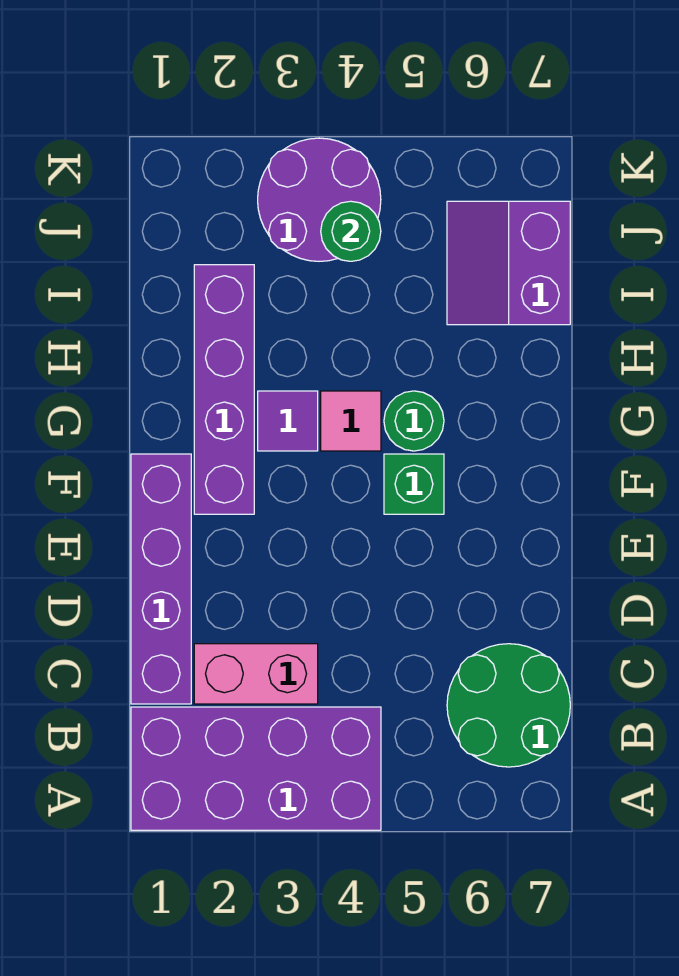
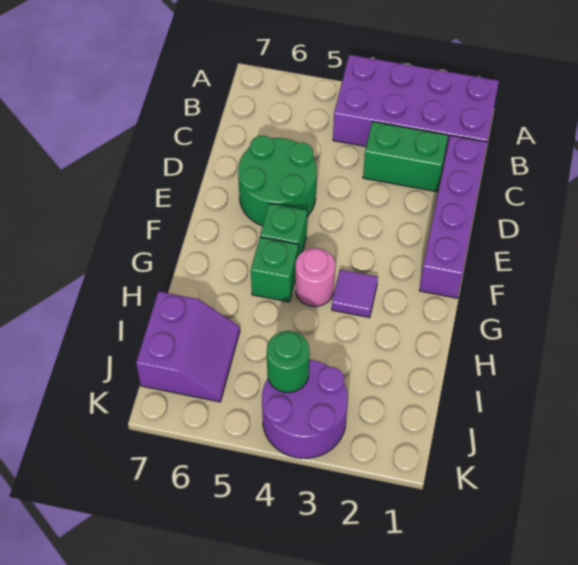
green 2x2 round brick [447,644,570,767] -> green 2x2 round brick moved to [238,136,316,226]
pink 1x2 brick [194,644,318,704] -> green 1x2 brick [363,122,448,192]
purple 1x4 brick [194,265,254,514] -> none
pink 1x1 tile [321,391,381,451] -> pink 1x1 round brick [295,248,335,307]
green 1x1 round brick [384,391,444,451] -> green 1x1 brick [251,237,298,302]

